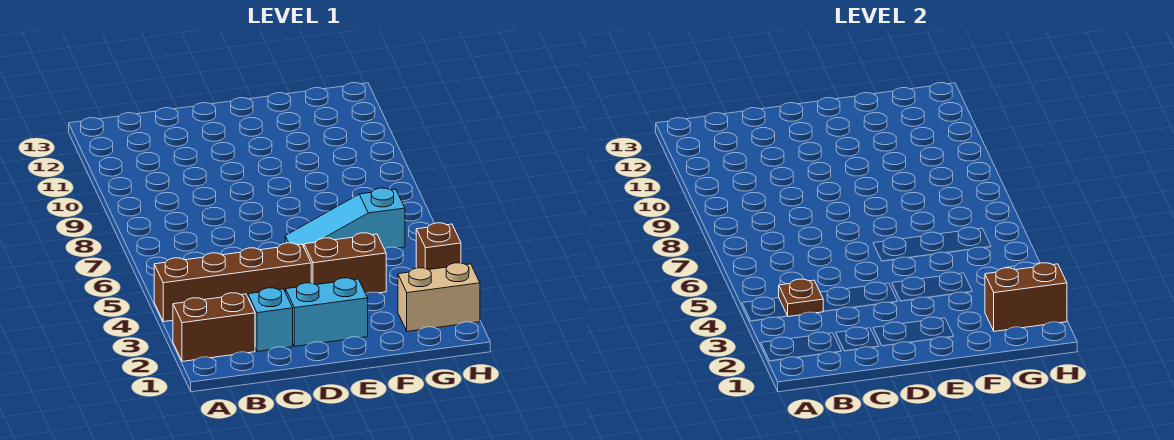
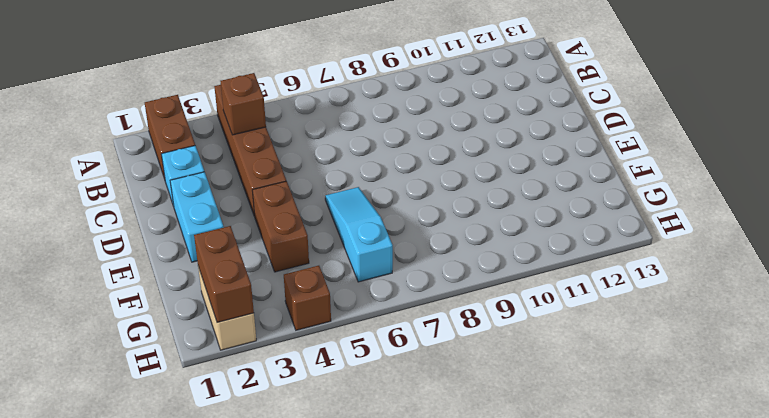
brown 1x1 plate [779,279,824,317] -> brown 1x1 brick [221,73,266,135]

